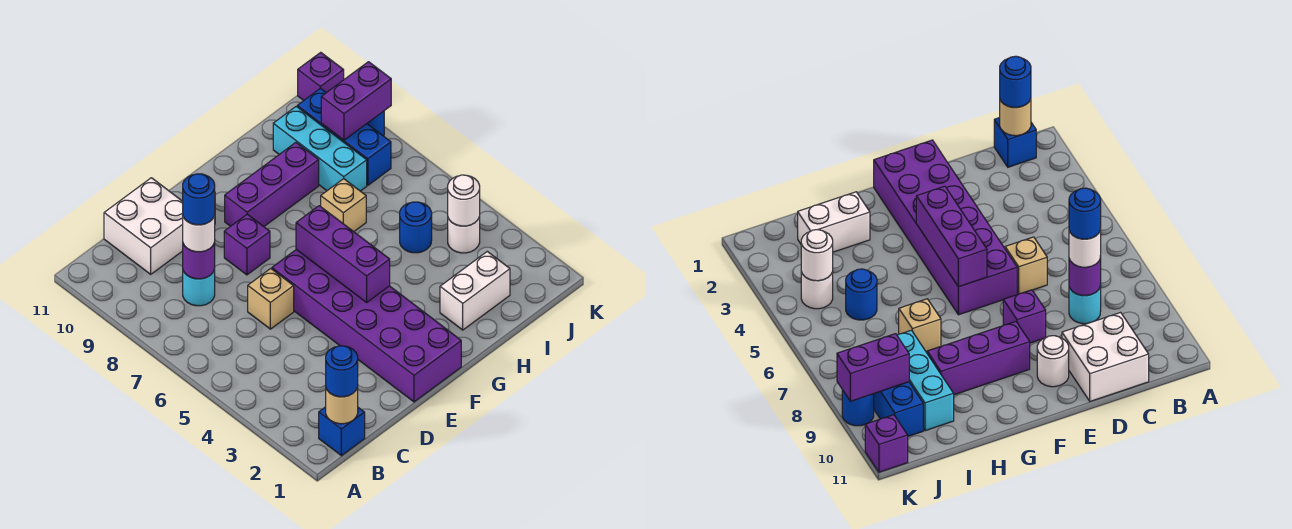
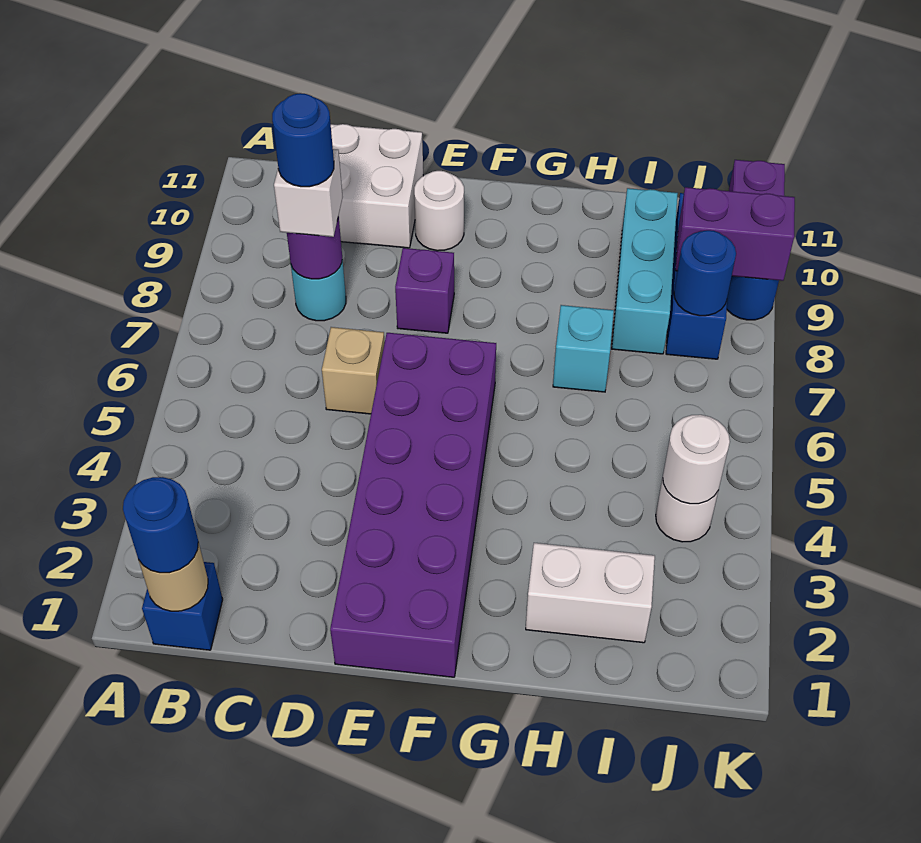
white 1x1 round brick [183,216,215,252] -> white 1x1 brick [274,149,342,237]
purple 1x3 brick [296,206,390,302] -> none
purple 1x3 brick [225,143,319,226] -> none
tan 1x1 brick [321,179,366,232] -> cyan 1x1 brick [553,305,614,392]
blue 1x1 round brick [400,202,432,253] -> blue 1x1 round brick moved to [674,230,736,316]

